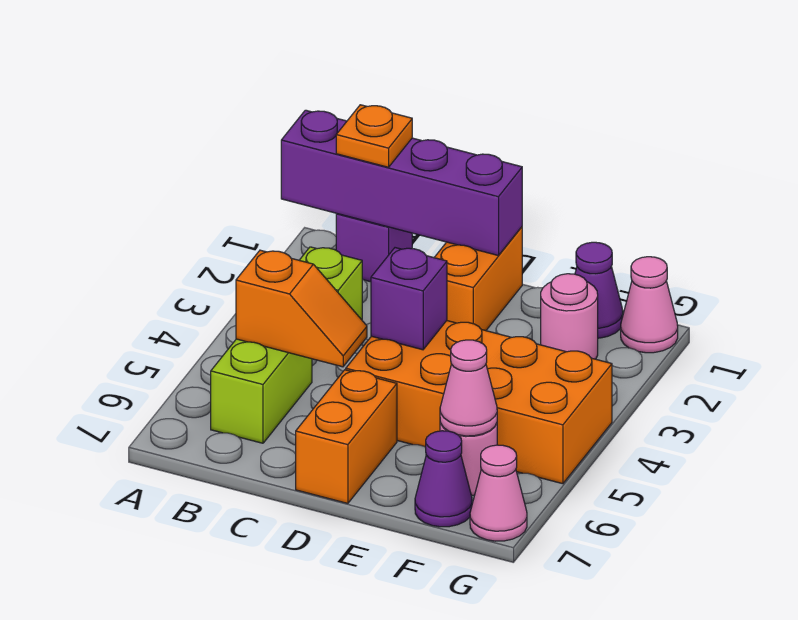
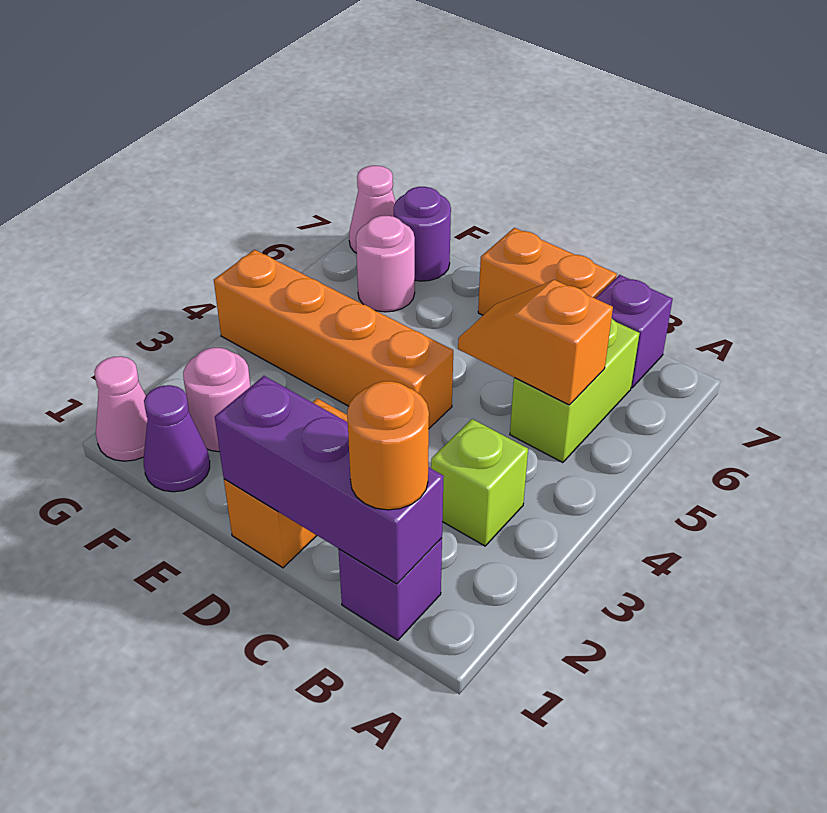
purple 1x4 brick [281,110,522,256] -> purple 1x3 brick [215,376,444,584]
orange 1x1 plate [336,105,412,167] -> orange 1x1 round brick [347,381,429,510]
orange 2x4 brick [346,321,612,484] -> orange 1x4 brick [214,250,453,428]
purple 1x1 brick [371,248,447,350] -> purple 1x1 brick moved to [596,275,673,388]
orange 1x2 brick [296,370,397,503] -> orange 1x2 brick turned to [478,228,617,315]
pink 1x1 cone [440,340,497,436] -> none
purple 1x1 cone [415,431,472,527] -> purple 1x1 round brick [394,187,451,281]

